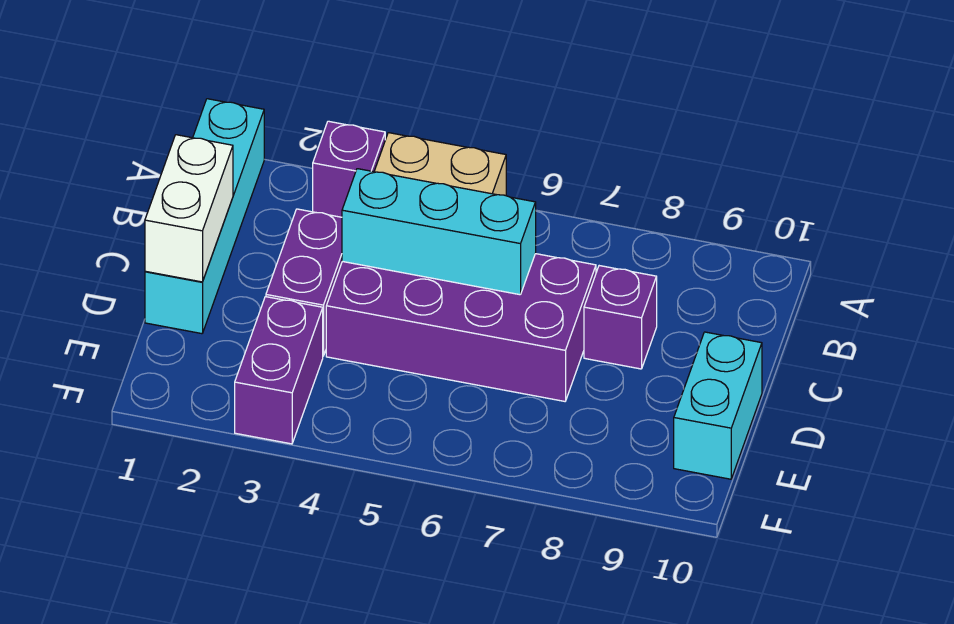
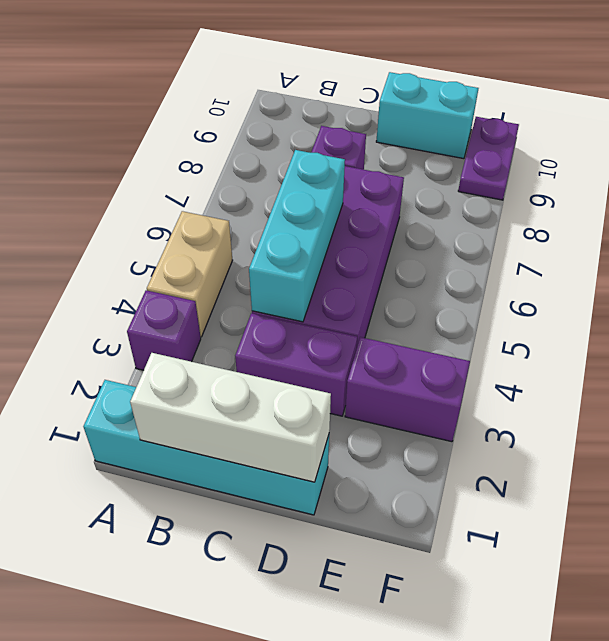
white 1x2 brick [145,135,233,282] -> white 1x3 brick [130,353,331,482]
none -> purple 1x2 plate [458,117,519,200]

